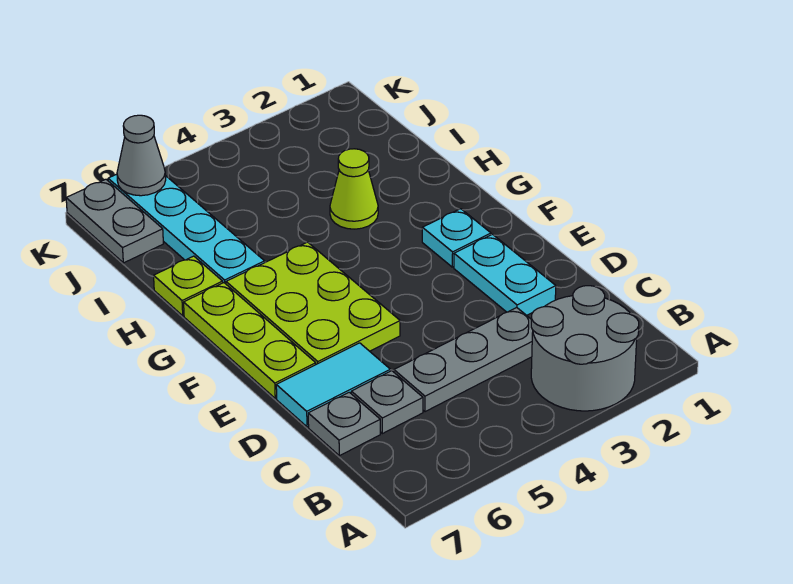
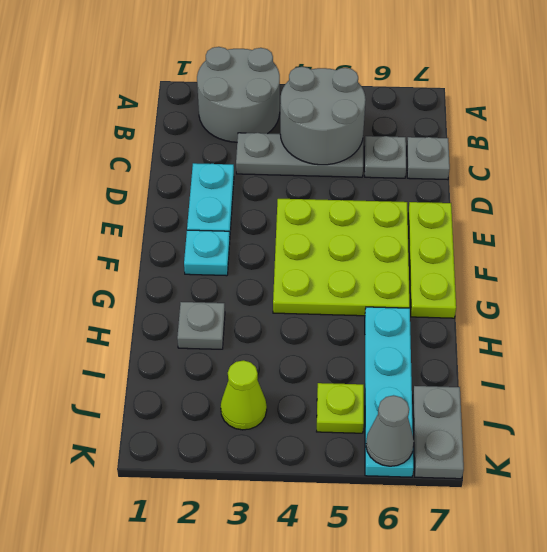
none -> grey 2x2 round brick [280,67,366,165]
cyan 1x2 tile [276,343,390,427] -> none
lime 2x3 plate [226,242,400,364] -> lime 3x3 plate [273,199,410,316]
none -> grey 1x1 plate [177,302,225,349]
lime 1x1 cone [330,149,378,229] -> lime 1x1 cone moved to [221,360,267,430]
lime 1x1 plate [154,256,223,316] -> lime 1x1 plate moved to [317,383,364,433]

